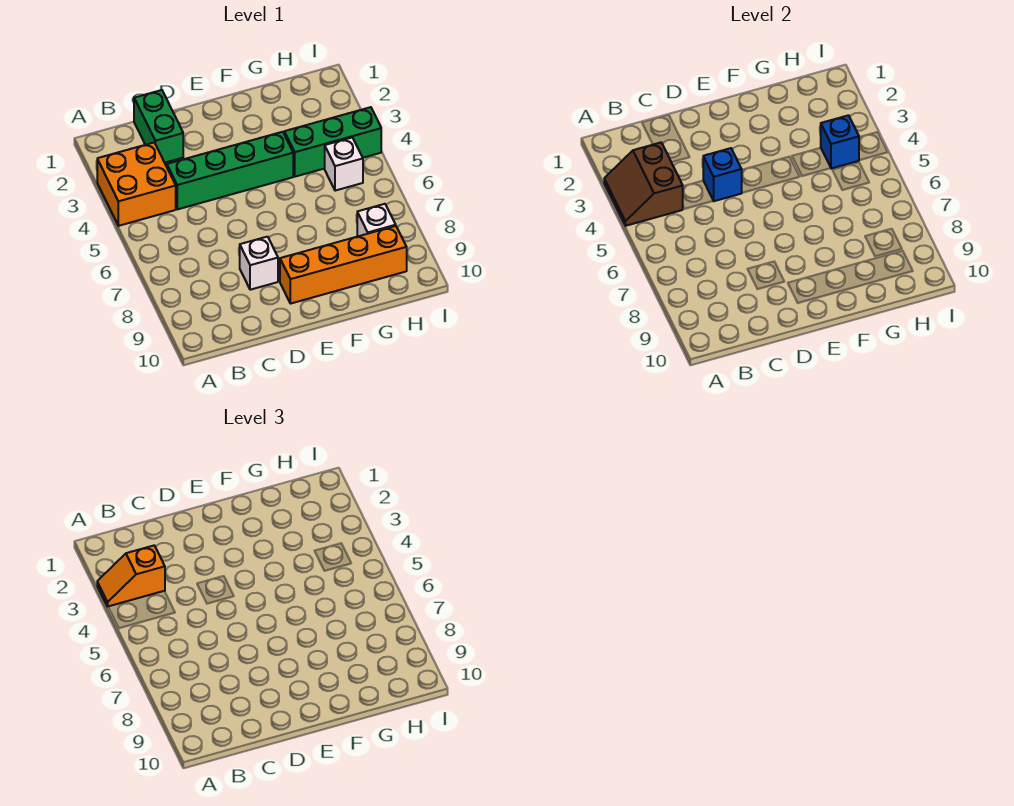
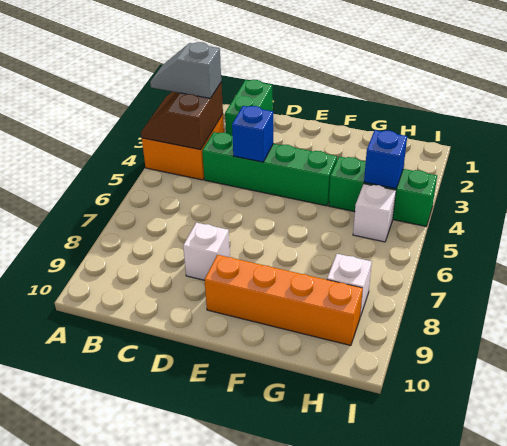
orange 1x2 slope [97,546,165,606] -> grey 1x2 slope [150,42,221,98]

